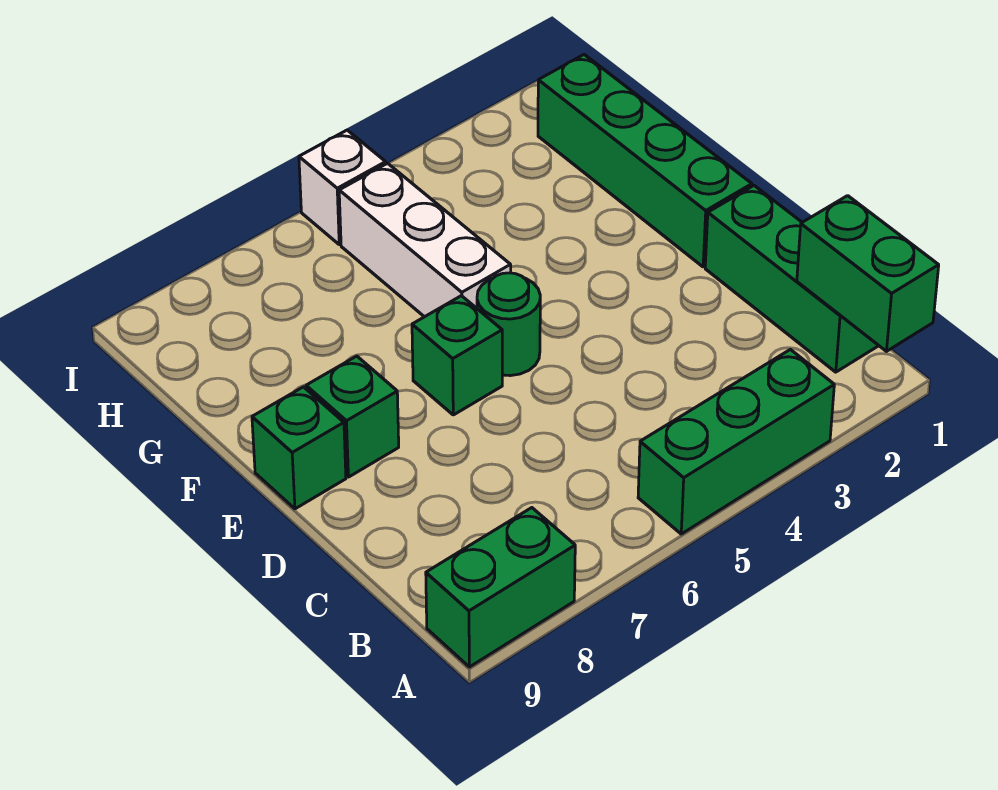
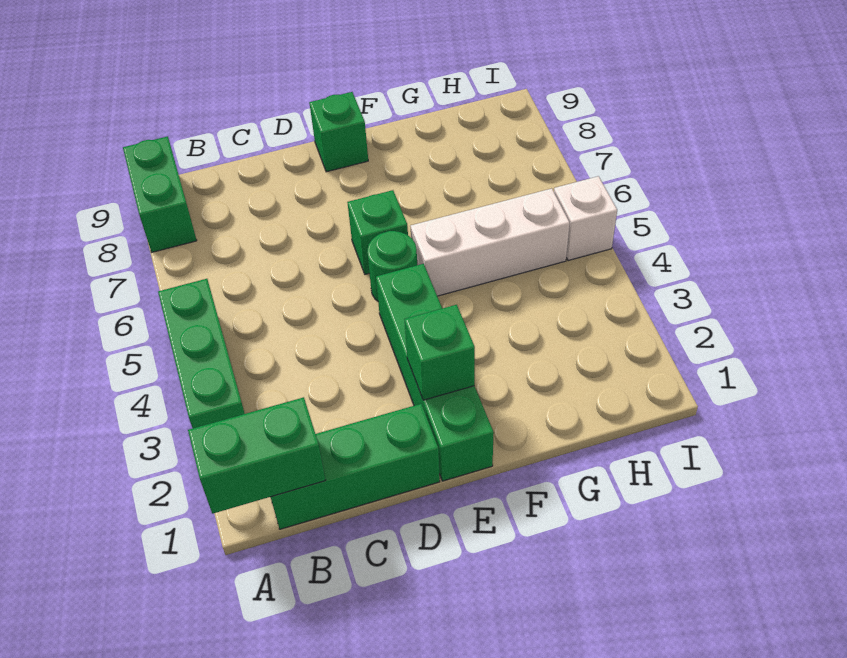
green 1x4 brick [538,55,752,267] -> green 1x4 brick turned to [376,264,494,481]
green 1x1 brick [306,356,399,477] -> green 1x1 brick moved to [405,305,475,400]

